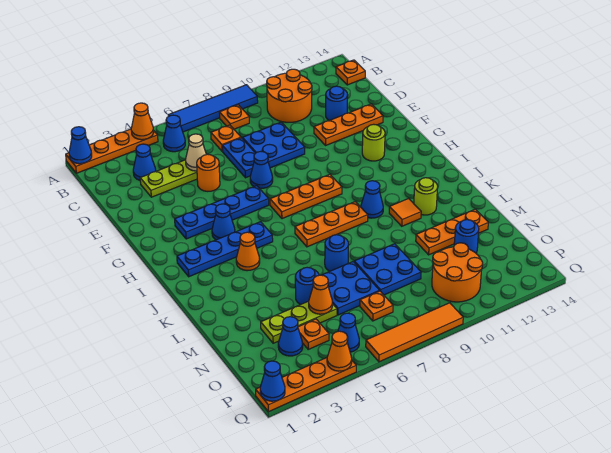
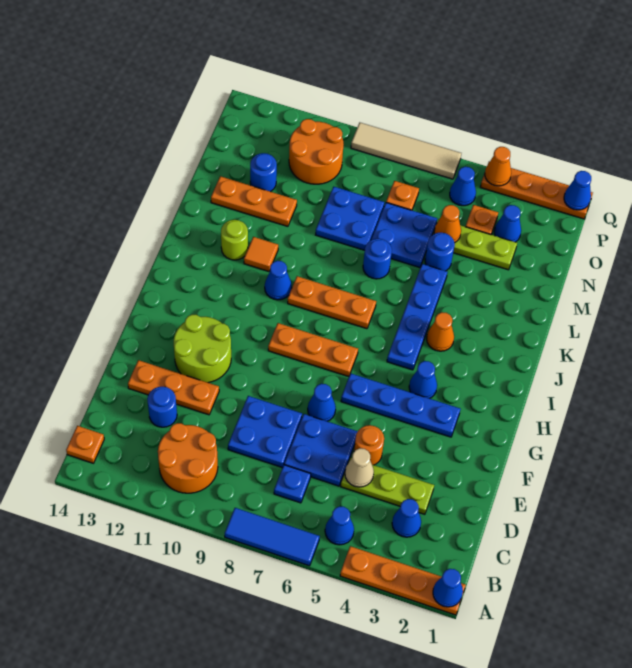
orange 1x1 cone [131,103,154,140] -> none
blue 1x4 tile [168,85,258,132] -> blue 1x3 tile [225,508,320,566]
orange 1x1 plate [219,105,249,129] -> none
orange 1x1 plate [211,125,241,151] -> blue 1x1 plate [274,465,311,503]
blue 1x2 plate [222,138,255,178] -> blue 2x2 plate [284,414,358,486]
lime 1x1 round brick [362,124,385,161] -> lime 2x2 round brick [174,315,231,383]
blue 1x4 plate [177,222,273,277] -> blue 1x4 plate turned to [387,264,447,370]
orange 1x4 tile [366,303,463,362] -> tan 1x4 tile [351,123,461,179]

